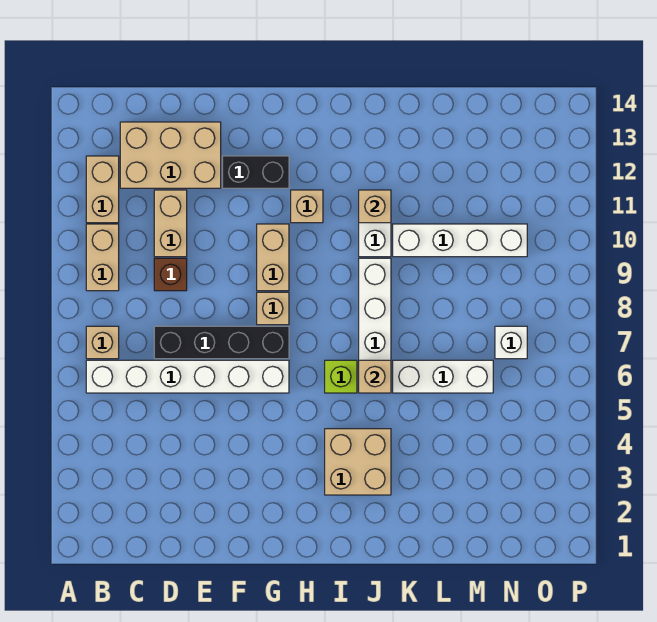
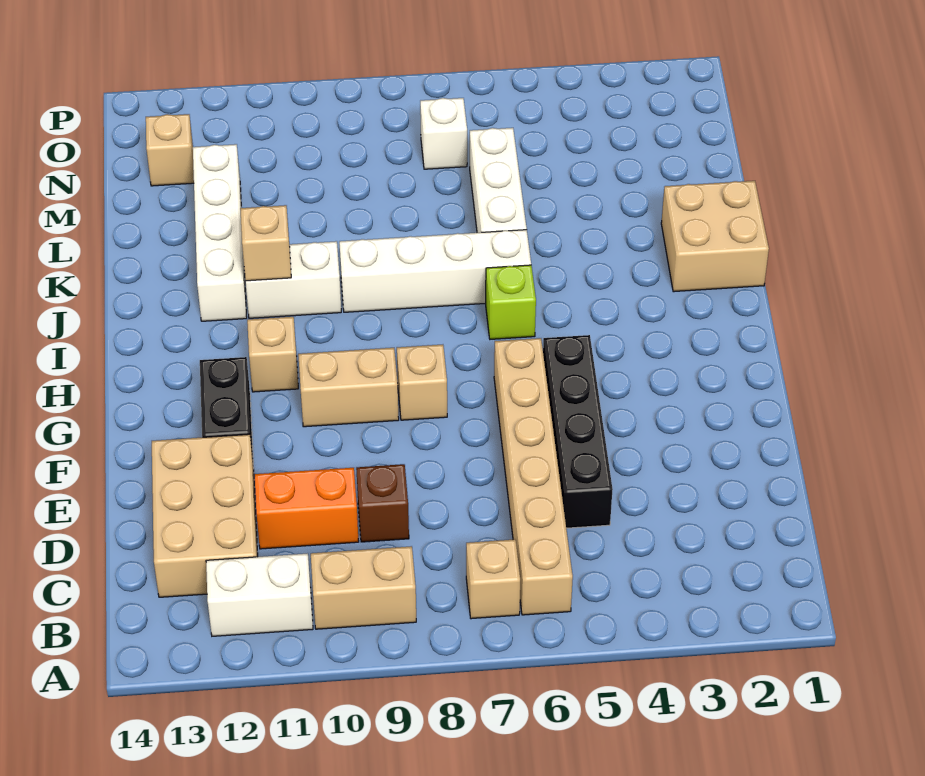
white 1x6 brick [86,360,289,393] -> tan 1x6 brick [494,338,573,615]
tan 1x2 brick [86,156,119,223] -> white 1x2 brick [206,554,313,636]
black 1x4 brick [154,326,289,359] -> black 1x4 brick moved to [543,335,613,528]
tan 1x2 brick [154,190,187,257] -> orange 1x2 brick [255,468,359,549]
tan 2x2 brick [325,429,391,495] -> tan 2x2 brick moved to [661,181,769,292]
tan 1x1 brick [359,360,391,393] -> tan 1x1 brick moved to [146,114,194,186]
white 1x4 brick [393,224,527,257] -> white 1x4 brick moved to [193,144,247,321]

